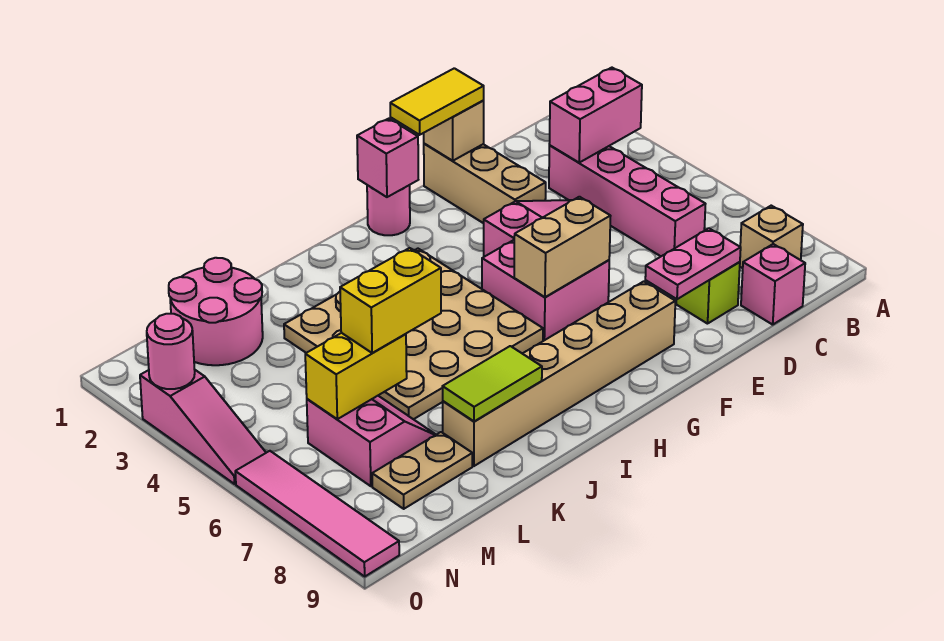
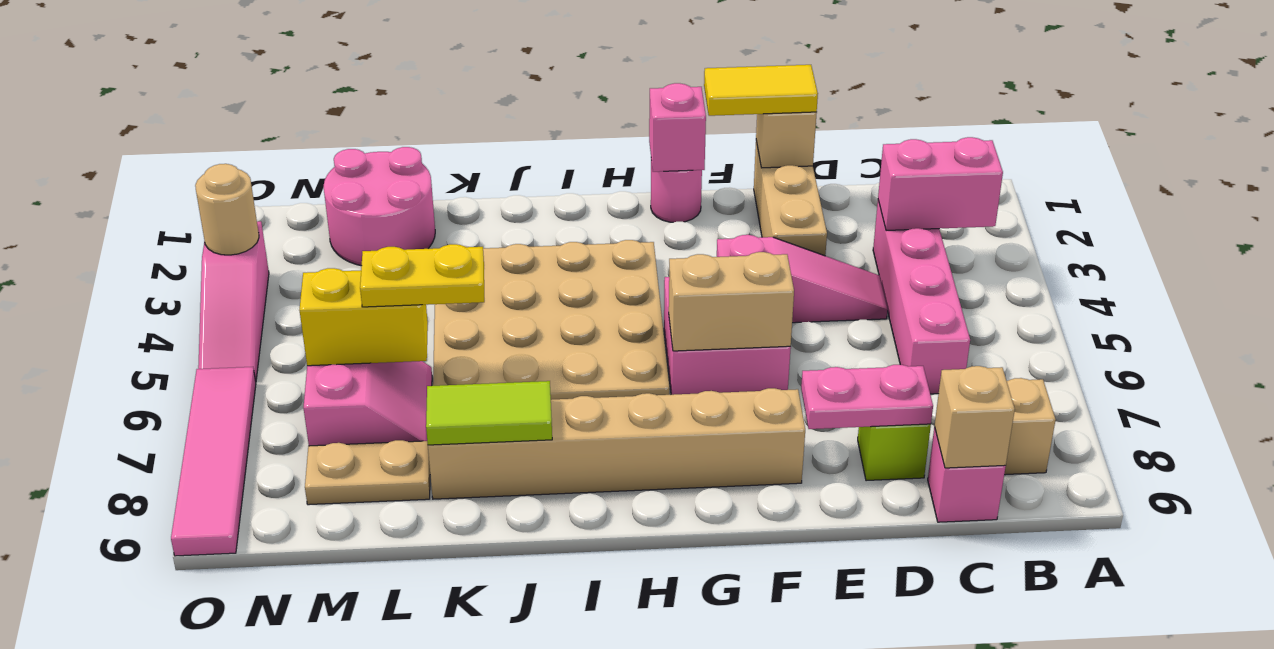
none -> tan 1x1 brick [935,366,1015,468]
yellow 1x2 brick [340,248,441,353] -> yellow 1x2 plate [360,244,484,307]
pink 1x1 round brick [147,314,195,389] -> tan 1x1 round brick [195,164,259,255]

